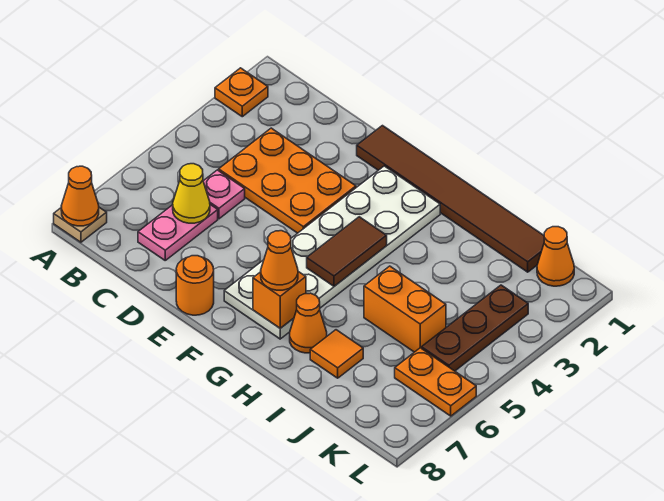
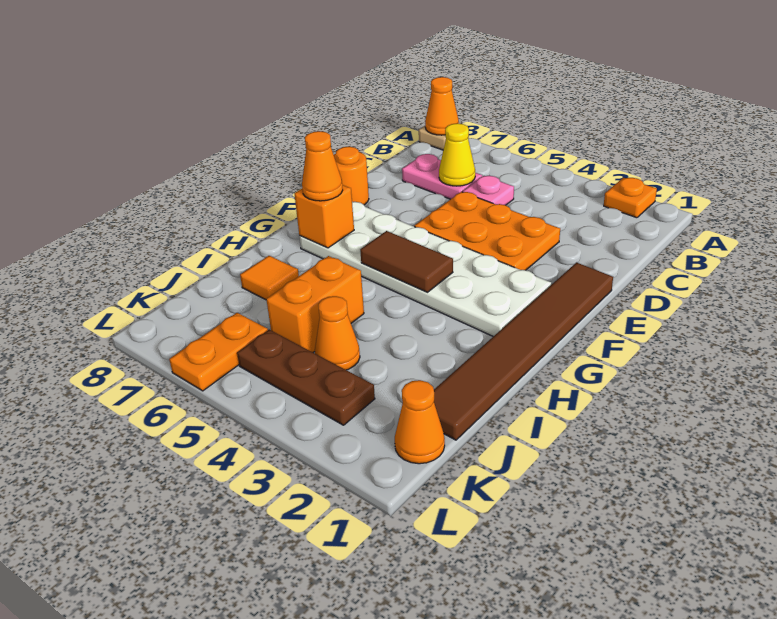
orange 2x3 plate [219,128,356,233] -> orange 2x3 plate turned to [414,192,560,270]
orange 1x1 cone [290,293,327,353] -> orange 1x1 cone moved to [315,296,360,370]

